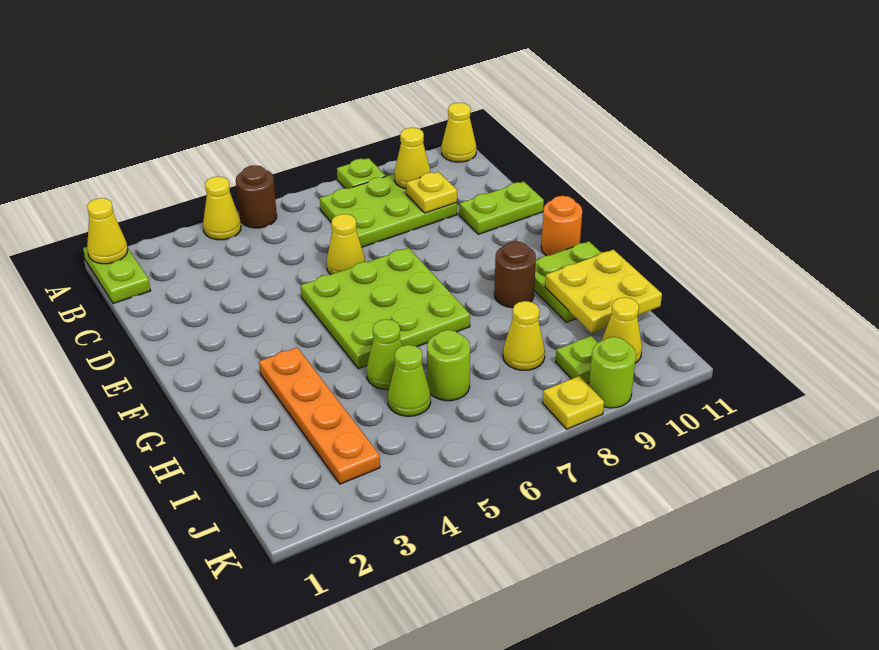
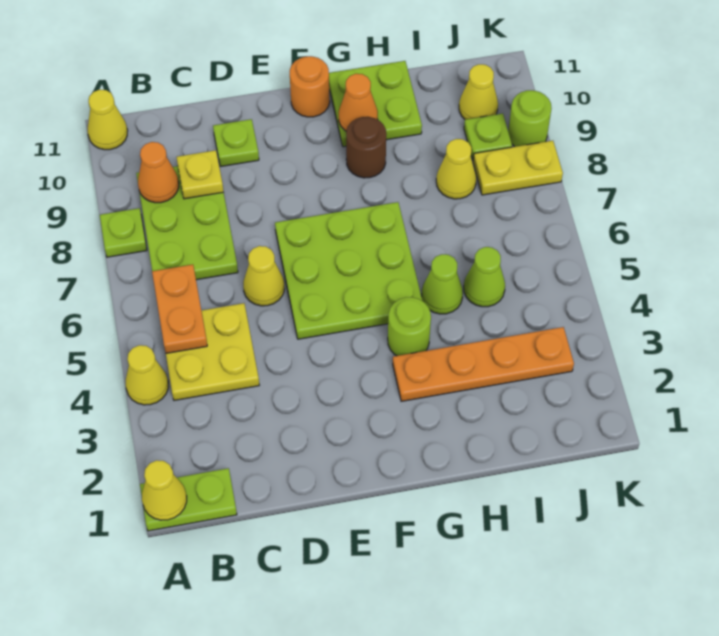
brown 1x1 round brick [236,165,277,228] -> none
none -> orange 1x2 plate [152,265,207,353]
yellow 1x1 cone [394,128,431,189] -> orange 1x1 cone [138,142,179,203]
lime 1x2 plate [459,182,544,234] -> lime 1x1 plate [213,119,259,167]
none -> orange 1x1 cone [339,74,378,131]
yellow 2x2 plate [545,250,662,333] -> yellow 2x2 plate moved to [166,303,259,400]
lime 1x1 round brick [427,330,470,401] -> lime 1x1 round brick moved to [388,297,431,356]
yellow 1x1 plate [543,376,604,429] -> yellow 1x2 plate [473,141,563,195]

